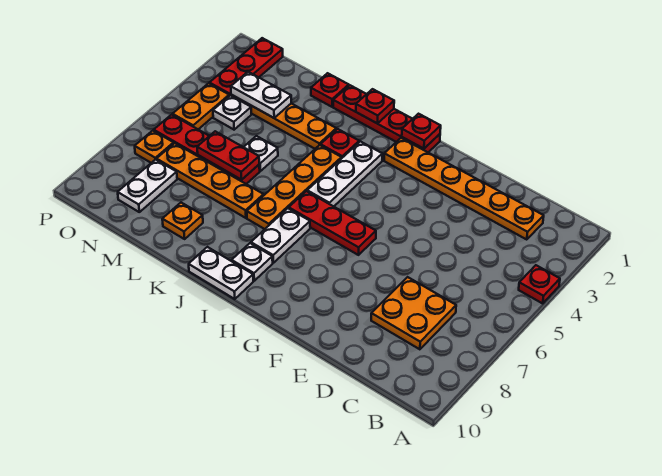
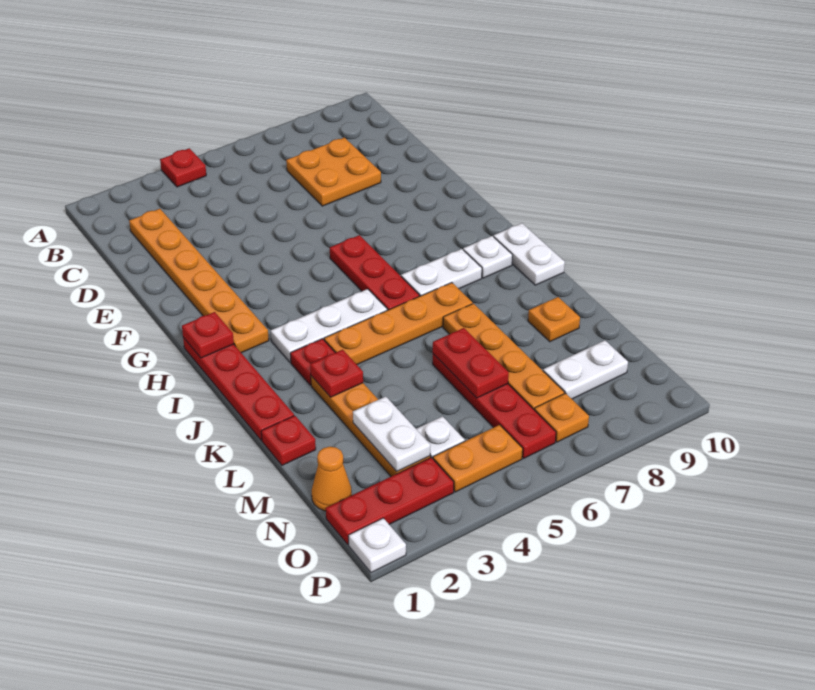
red 1x1 plate [356,89,394,124] -> red 1x1 plate moved to [310,350,363,397]
white 1x1 plate [244,136,278,171] -> white 1x1 plate moved to [348,518,406,573]
none -> orange 1x1 cone [312,447,352,511]

